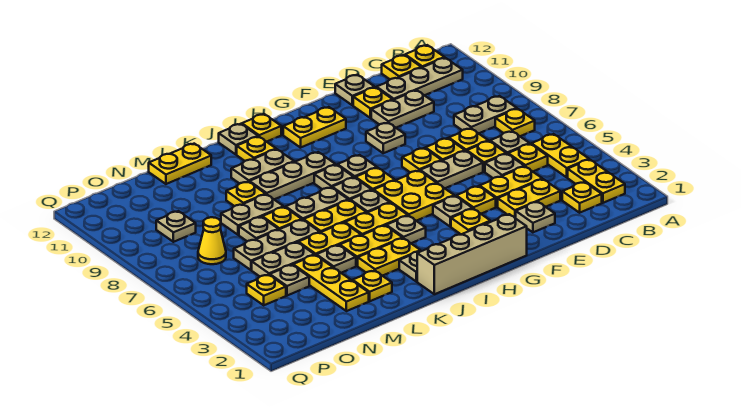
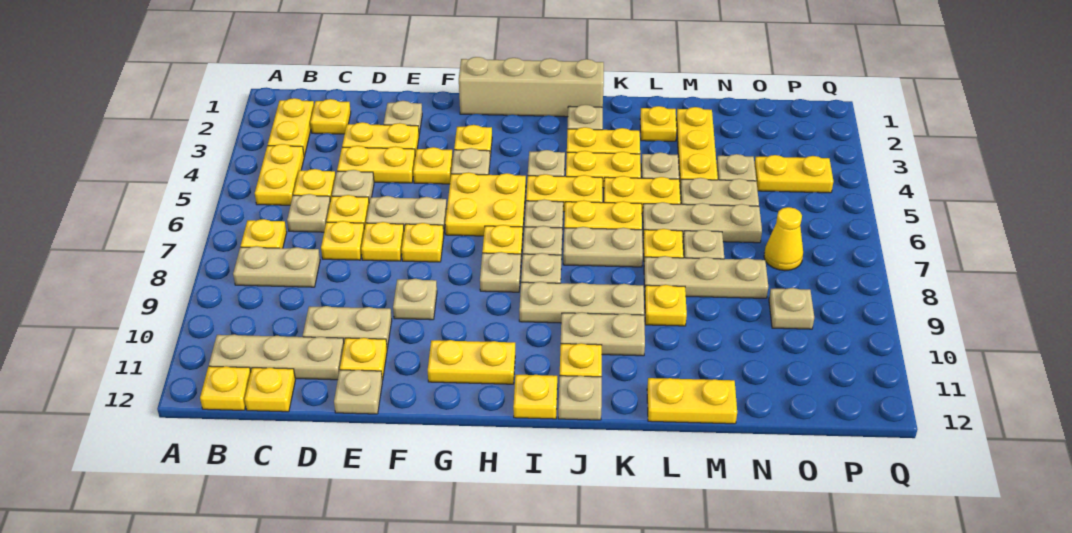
tan 1x2 plate [221,194,284,235] -> tan 1x3 plate [644,256,768,298]
yellow 1x1 plate [247,275,286,305] -> yellow 1x2 plate [755,155,833,193]

